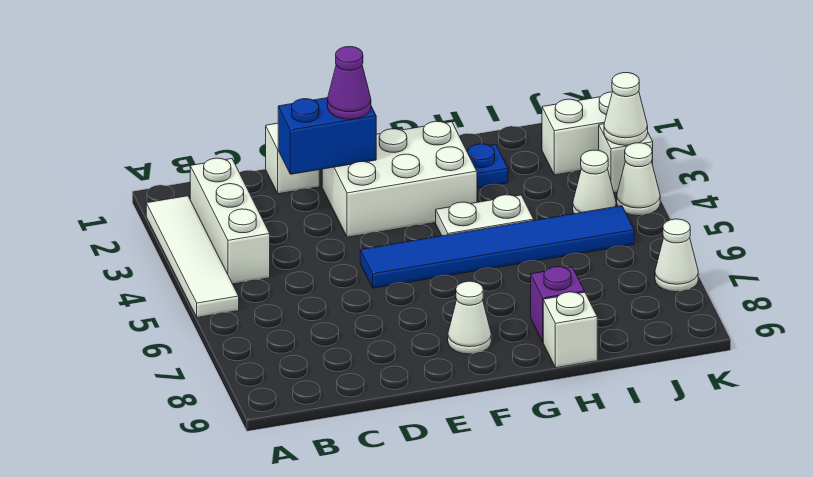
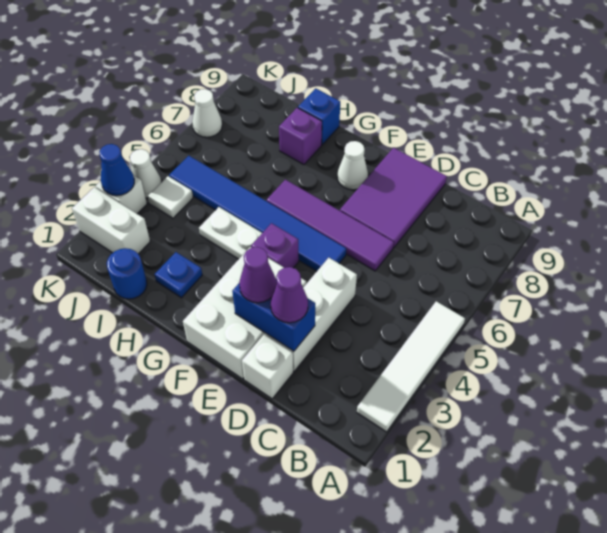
white 1x3 brick [190,158,270,284] -> white 1x3 brick moved to [265,258,357,371]
none -> purple 1x1 cone [271,267,308,323]
none -> purple 1x4 tile [267,180,394,271]
none -> purple 2x3 tile [340,148,447,248]
white 2x3 brick [322,121,477,237] -> white 2x3 brick turned to [183,247,306,379]
none -> purple 1x1 brick [251,223,299,268]
white 1x1 brick [543,292,597,368] -> blue 1x1 brick [298,88,340,145]
none -> blue 1x1 round brick [107,248,147,299]
white 1x1 cone [573,150,616,214] -> white 1x1 tile [148,176,193,218]
white 1x1 cone [604,73,648,145] -> blue 1x1 cone [99,144,134,196]

